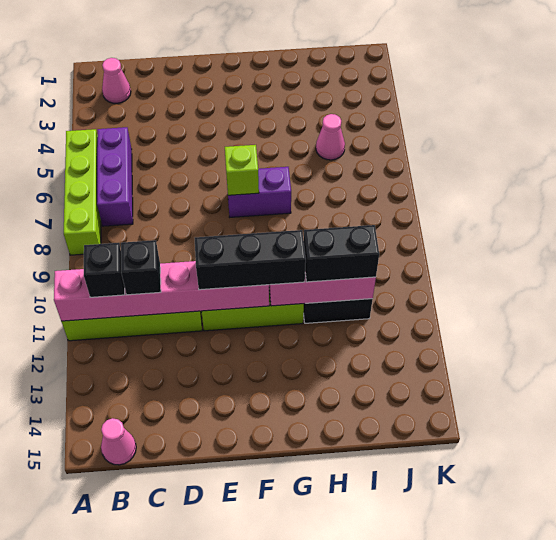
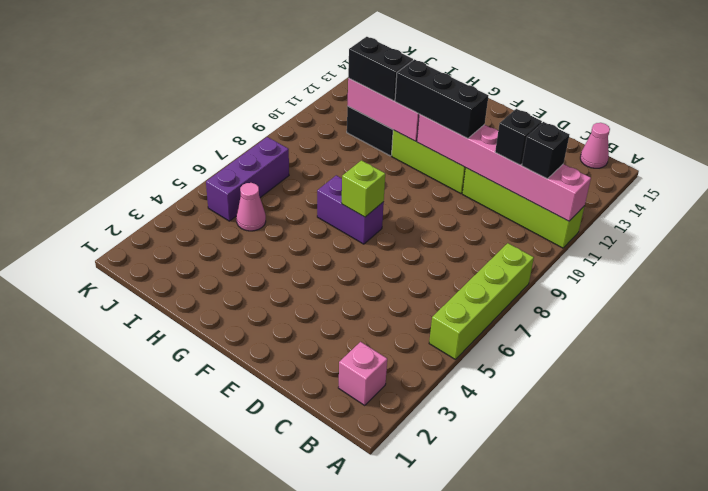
pink 1x1 cone [102,58,131,103] -> pink 1x1 brick [338,342,387,405]
purple 1x3 brick [97,127,133,226] -> purple 1x3 brick moved to [206,137,289,221]

